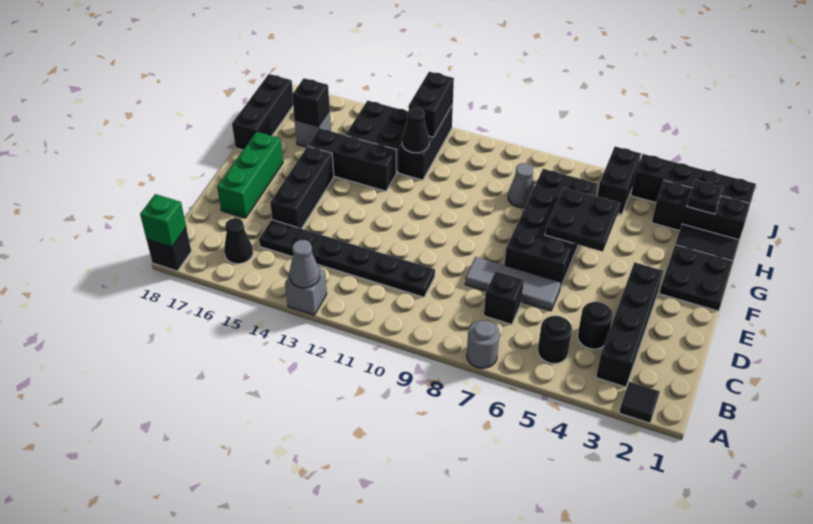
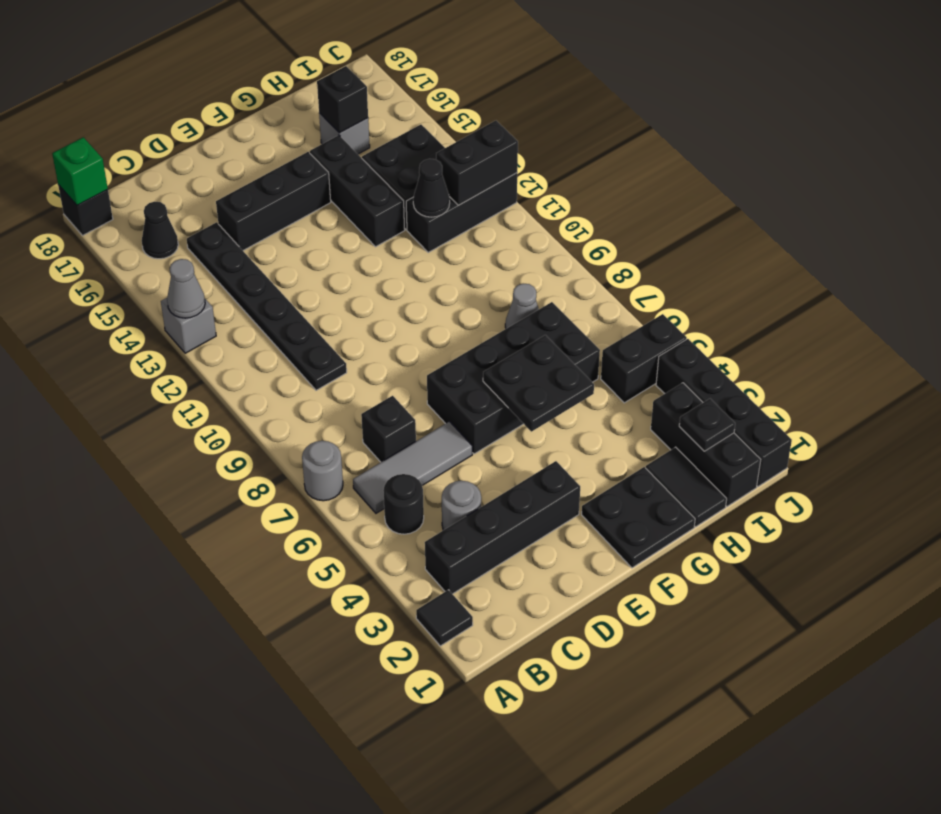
black 1x1 round brick [578,302,613,349] -> grey 1x1 round brick [442,481,481,530]
grey 1x3 tile [465,257,561,311] -> grey 1x3 tile turned to [353,422,472,513]
green 1x3 brick [217,132,283,218] -> none
black 1x3 brick [232,74,293,150] -> none

